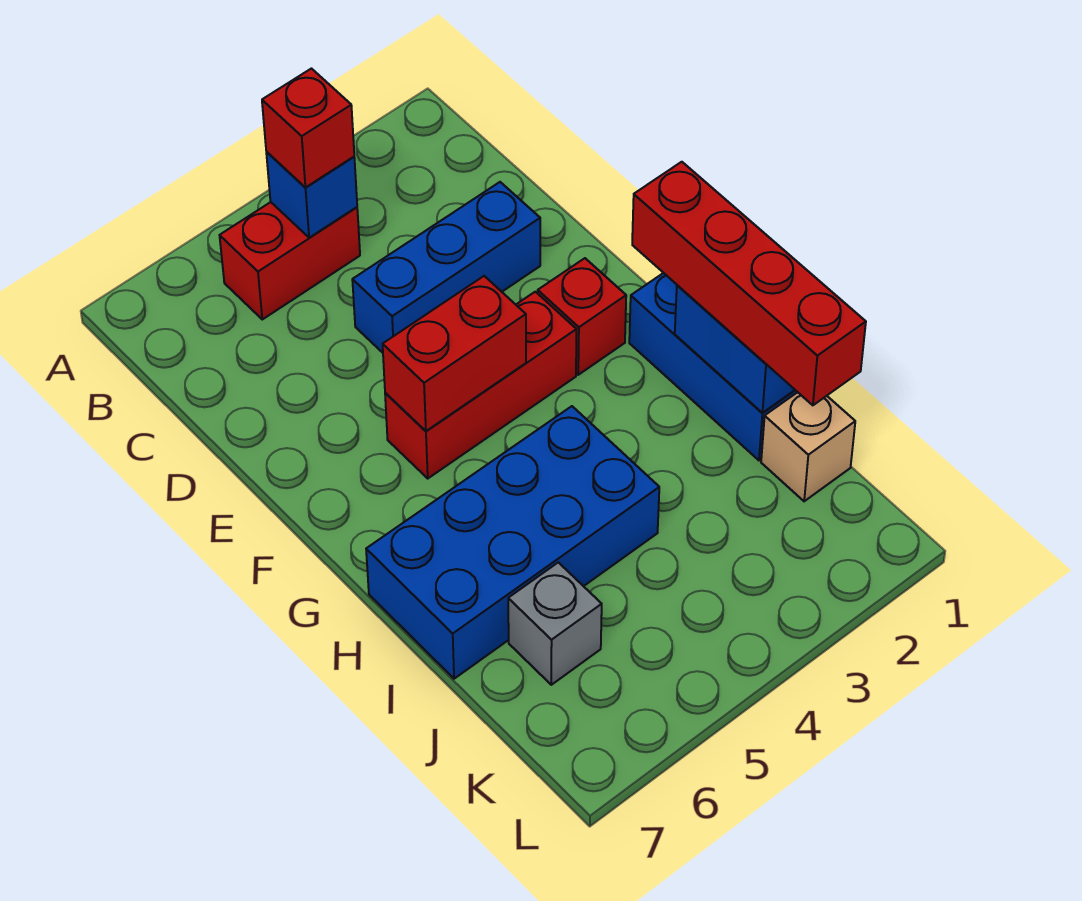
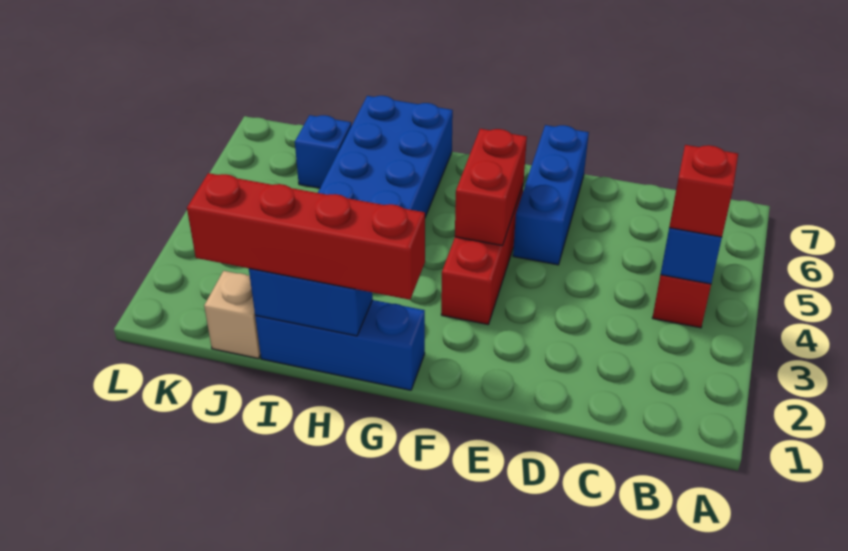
blue 1x3 brick [352,182,540,353] -> blue 1x3 brick moved to [513,125,589,265]
red 1x1 brick [538,258,626,375] -> none
grey 1x1 brick [508,562,602,685] -> blue 1x1 brick [295,115,351,188]

